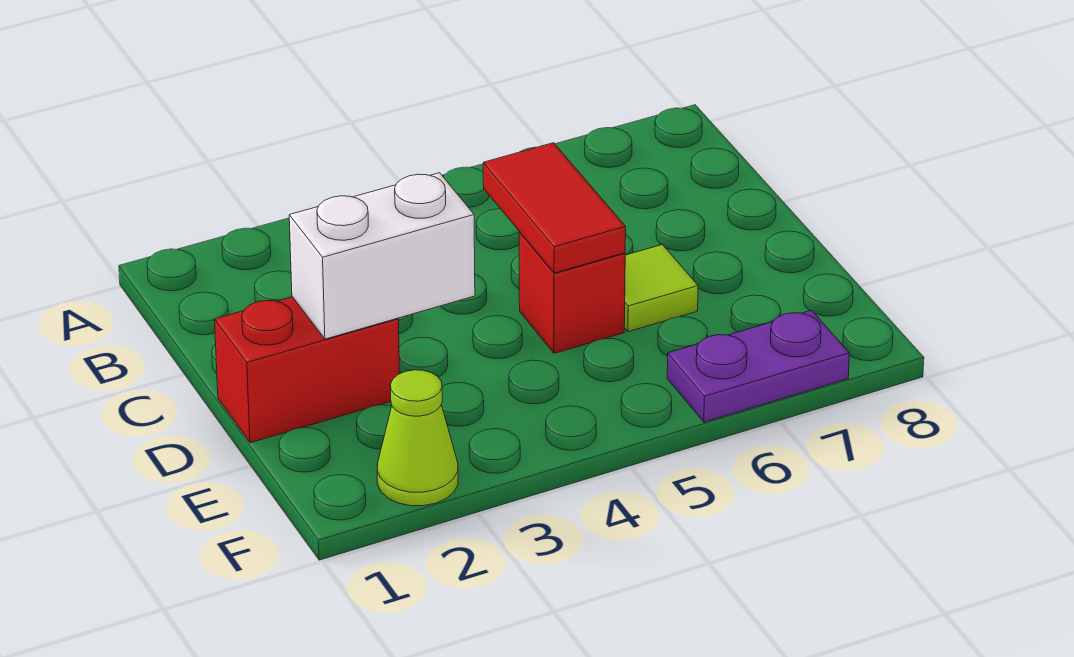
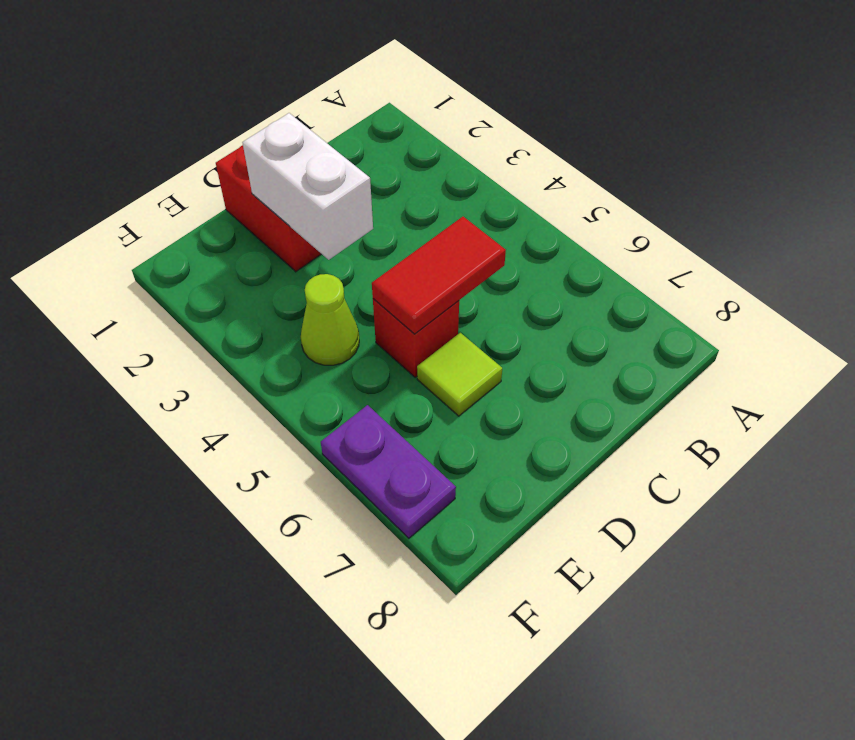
lime 1x1 cone [377,370,458,506] -> lime 1x1 cone moved to [301,274,359,365]

